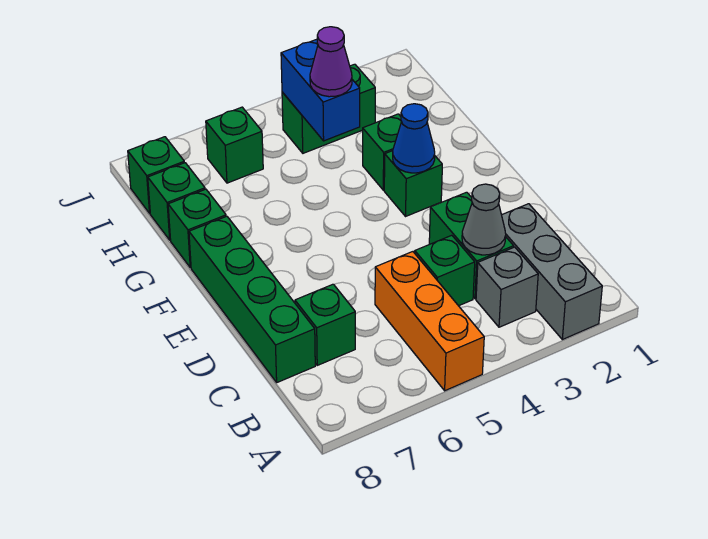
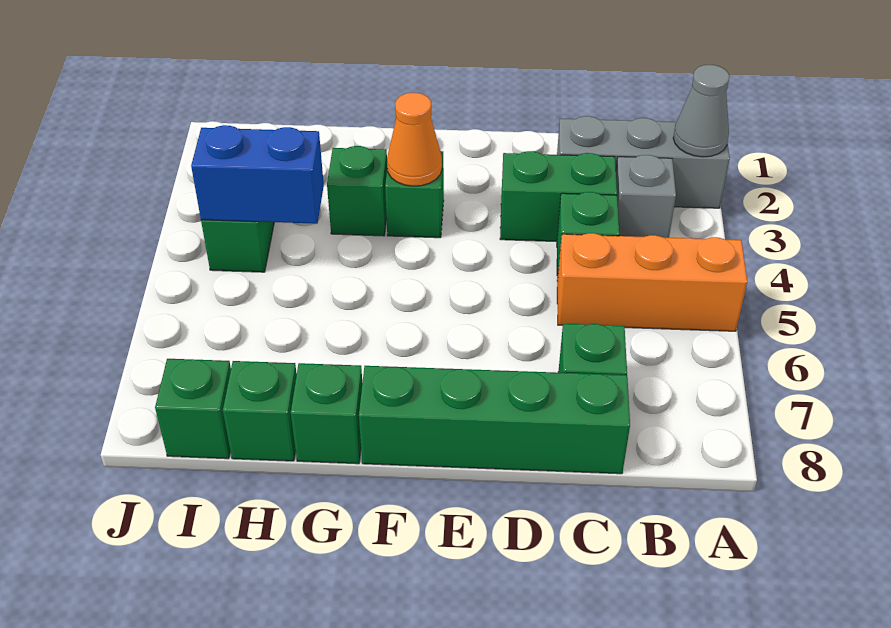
grey 1x1 cone [462,184,506,255] -> grey 1x1 cone moved to [673,65,729,157]
blue 1x1 cone [393,104,435,173] -> orange 1x1 cone [387,93,442,186]
purple 1x1 cone [310,27,352,97] -> none
green 1x1 brick [206,107,263,183] -> none

